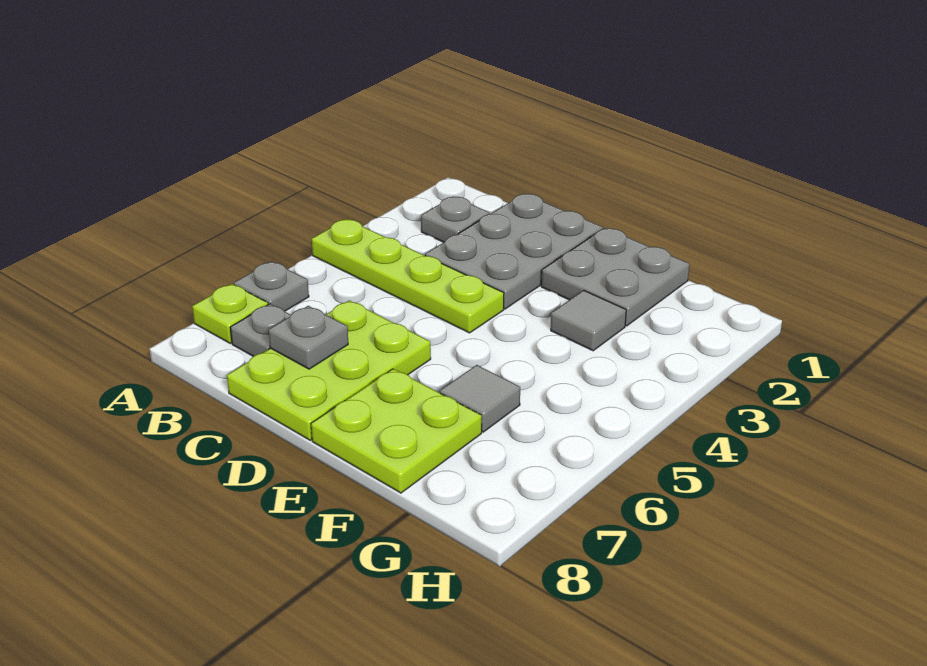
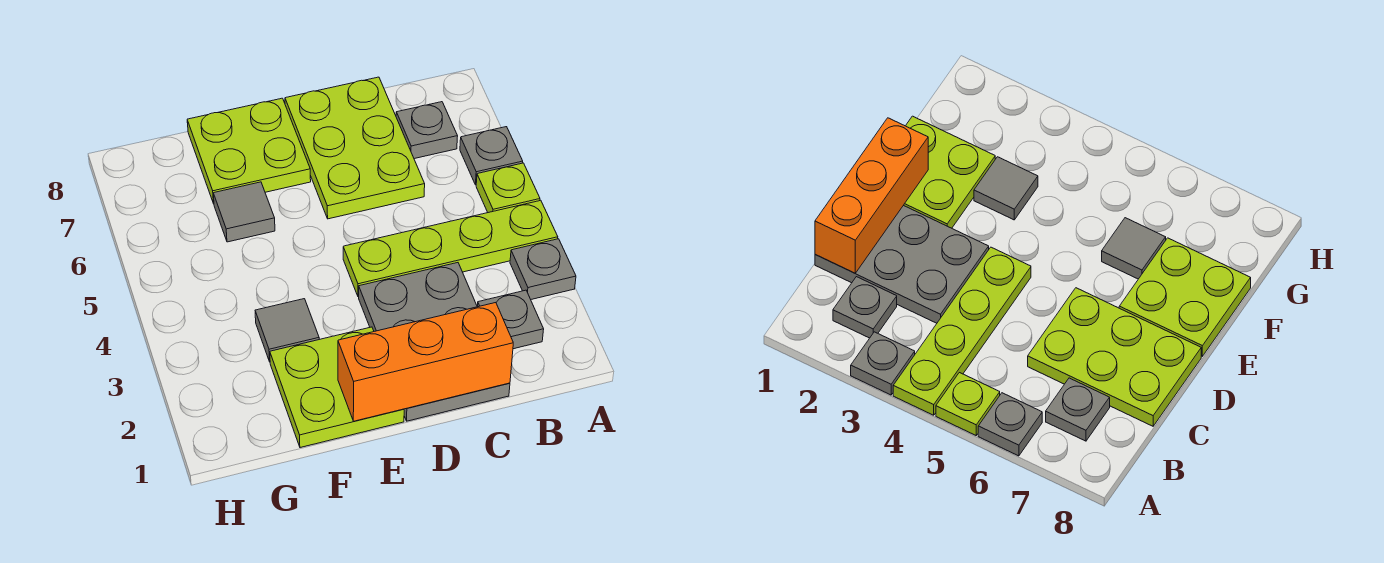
lime 1x1 plate [192,284,268,344] -> lime 1x1 plate moved to [476,163,540,213]
none -> orange 1x3 brick [338,303,513,421]
grey 1x1 plate [268,306,348,369] -> grey 1x1 plate moved to [510,239,576,299]
grey 2x2 plate [541,228,689,326] -> lime 2x2 plate [270,327,404,448]

